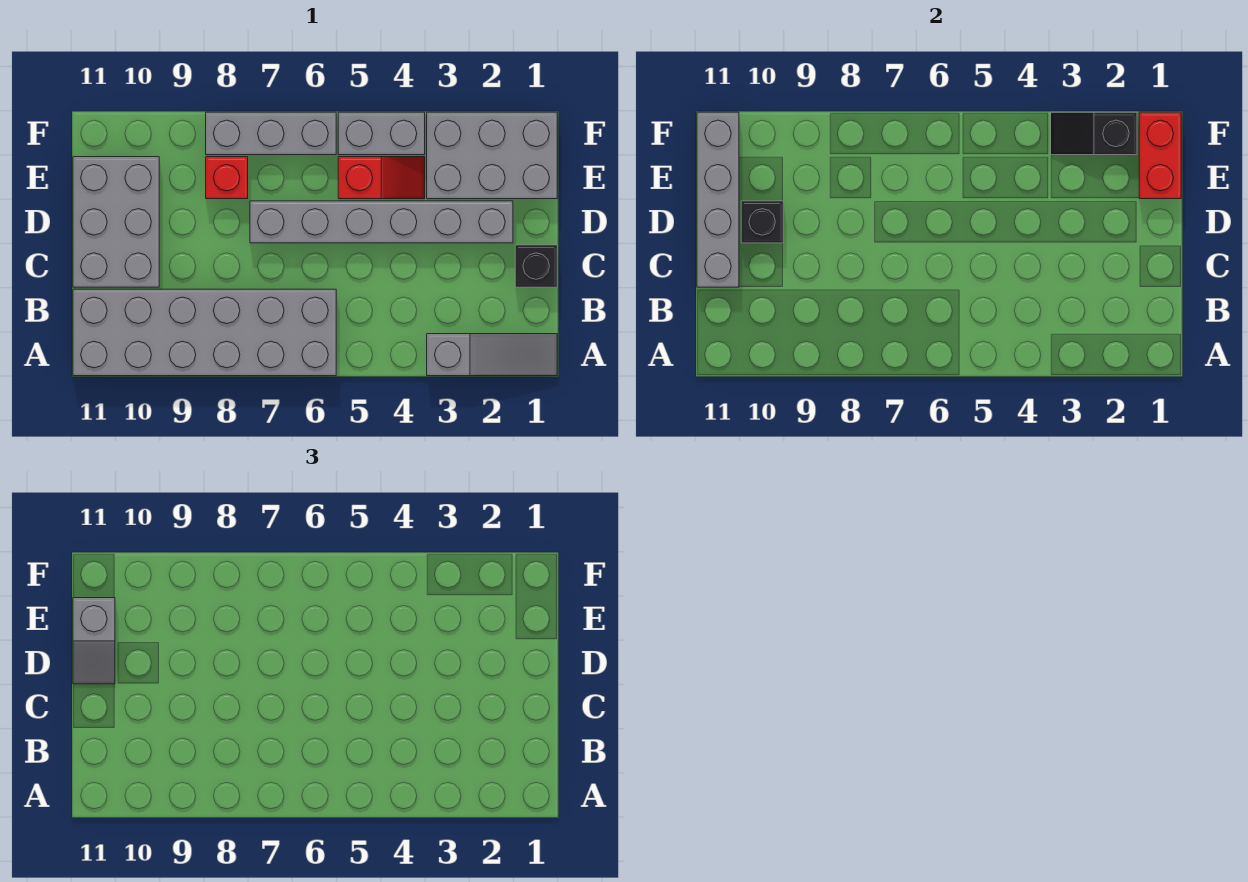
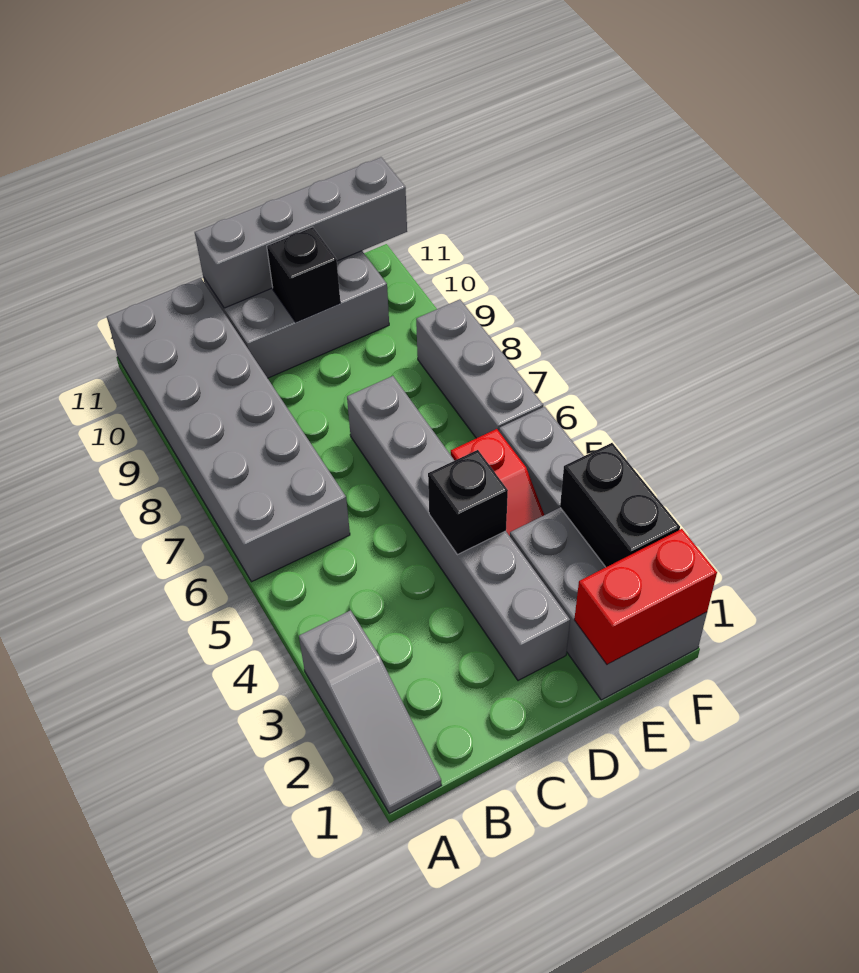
black 1x1 brick [515,245,557,287] -> black 1x1 brick moved to [428,450,508,554]
grey 1x2 slope [73,598,115,684] -> none
red 1x1 brick [206,157,248,199] -> none
black 1x2 slope [1051,112,1137,155] -> black 1x2 brick [560,443,680,567]

